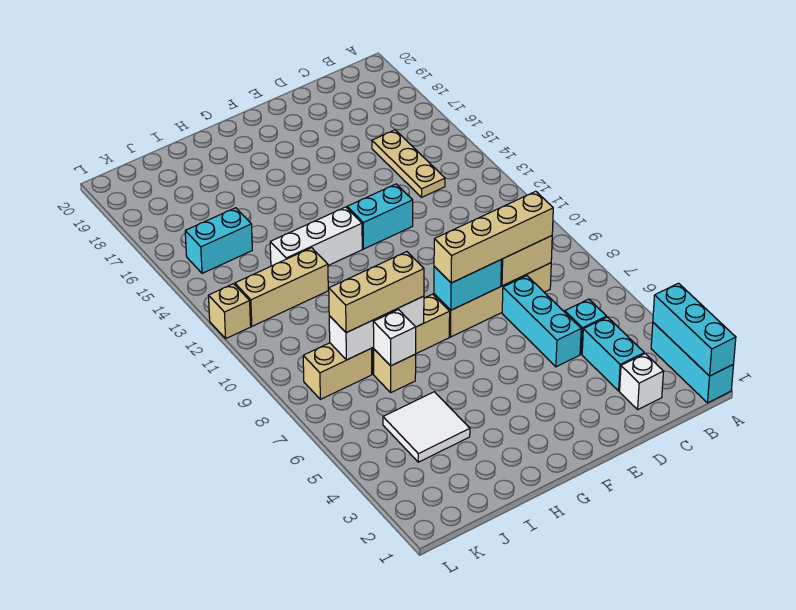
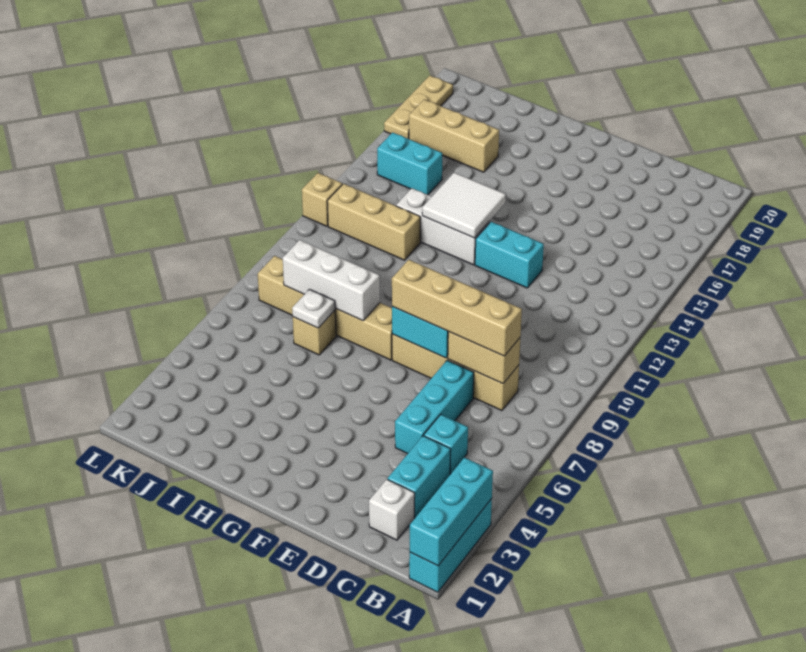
tan 1x3 plate [372,130,445,197] -> tan 1x3 plate moved to [384,76,453,139]
tan 1x3 brick [329,252,424,333] -> tan 1x3 brick moved to [409,99,499,172]
white 2x2 tile [383,392,470,462] -> white 2x2 tile moved to [422,172,506,238]
white 1x1 brick [373,310,416,366] -> white 1x1 plate [292,289,336,328]

